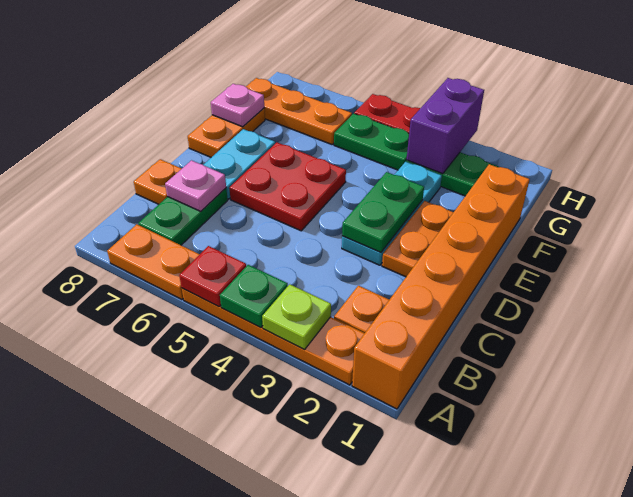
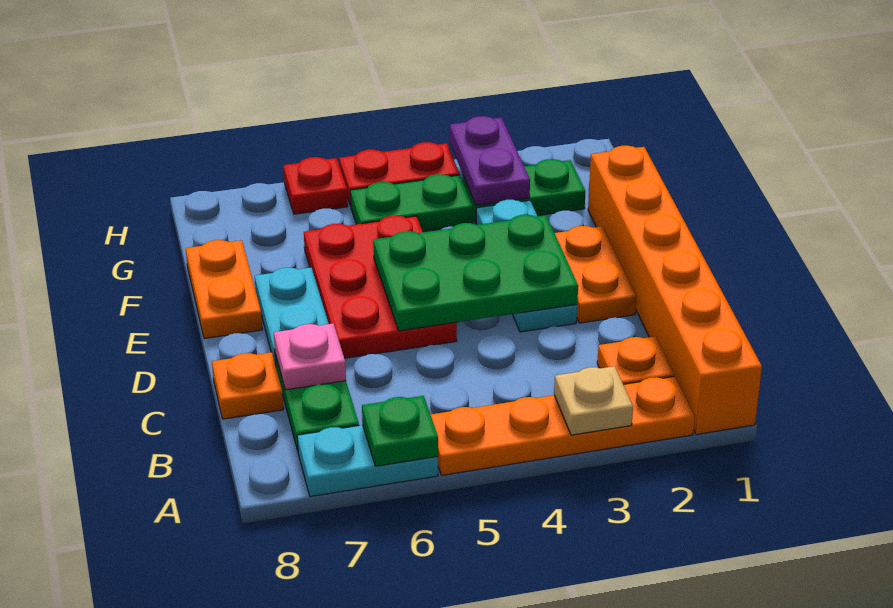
lime 1x1 plate [262,284,331,350] -> tan 1x1 plate [554,366,633,435]
green 1x1 plate [220,265,288,327] -> green 1x1 plate moved to [362,396,438,466]
red 1x1 plate [179,246,246,307] -> red 1x1 plate moved to [283,157,348,214]
orange 1x2 plate [107,224,200,300] -> cyan 1x2 plate [297,425,438,497]
green 1x2 plate [342,172,424,252] -> green 2x3 plate [373,215,578,331]
red 2x2 plate [229,143,346,231] -> red 2x3 plate [304,216,457,358]
pink 1x1 plate [211,84,264,127] -> none
purple 1x2 brick [407,78,484,174] -> purple 1x2 plate [450,116,530,205]
orange 1x3 plate [246,78,352,145] -> none

